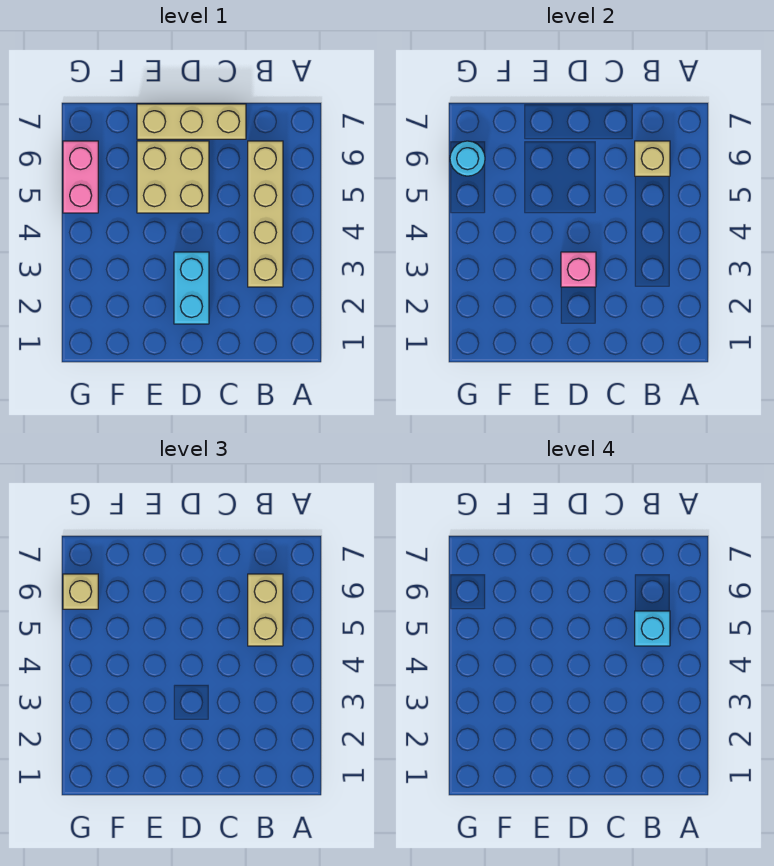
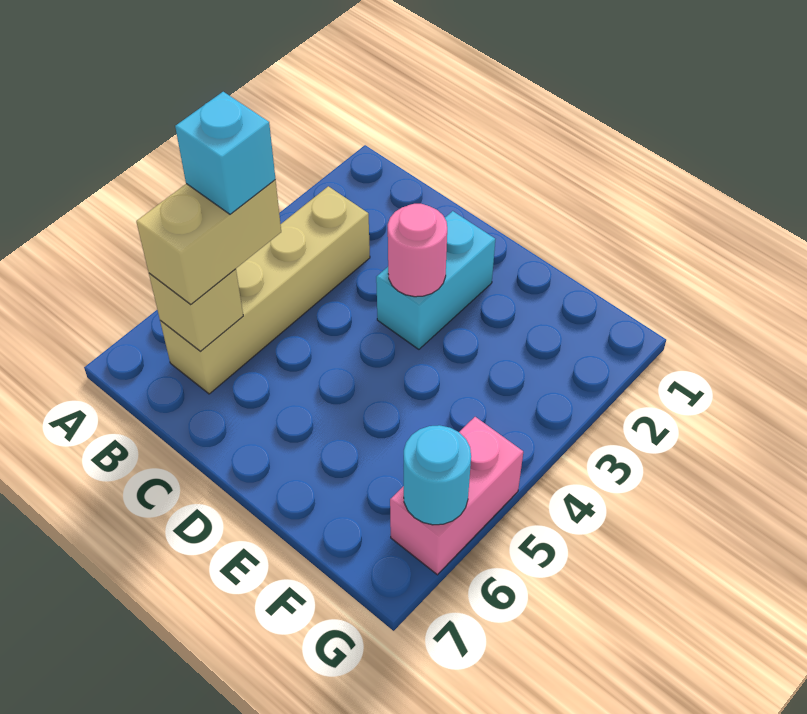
tan 1x3 brick [137,104,246,139] -> none
pink 1x1 brick [561,252,596,287] -> pink 1x1 round brick [388,204,447,297]
tan 2x2 brick [137,141,209,213] -> none
tan 1x1 brick [63,574,98,609] -> none

